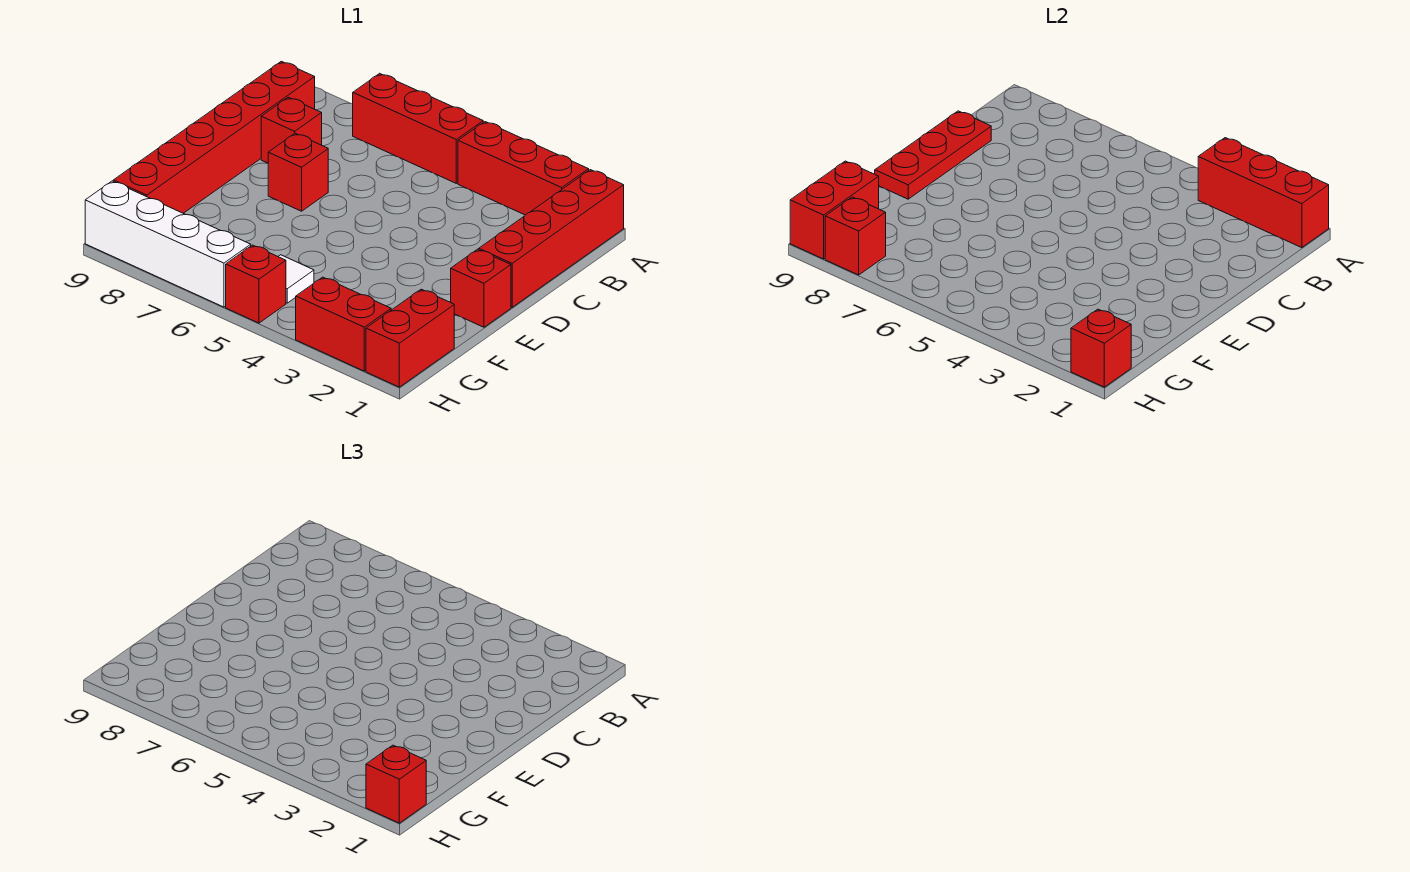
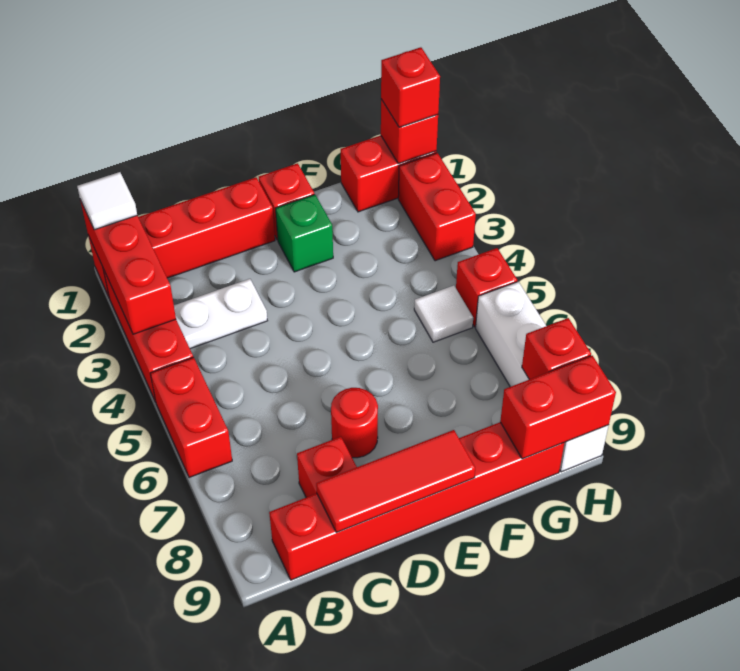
none -> white 1x1 tile [77,172,137,230]
red 1x3 brick [353,73,483,183] -> red 1x2 brick [150,357,232,478]
none -> white 1x2 plate [174,279,267,349]
red 1x3 plate [875,111,991,199] -> red 1x3 tile [316,430,475,532]
red 1x1 brick [268,133,328,211] -> red 1x1 round brick [331,388,378,458]
none -> green 1x1 brick [276,195,333,272]

